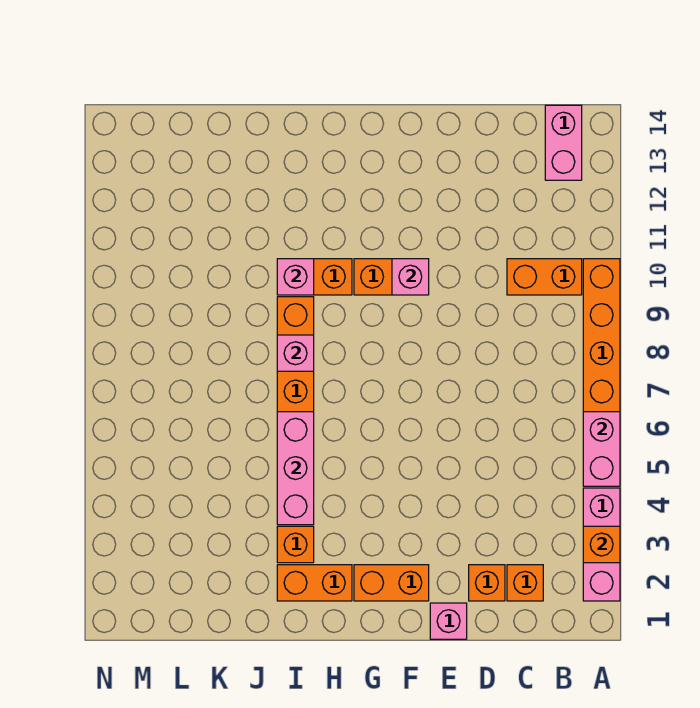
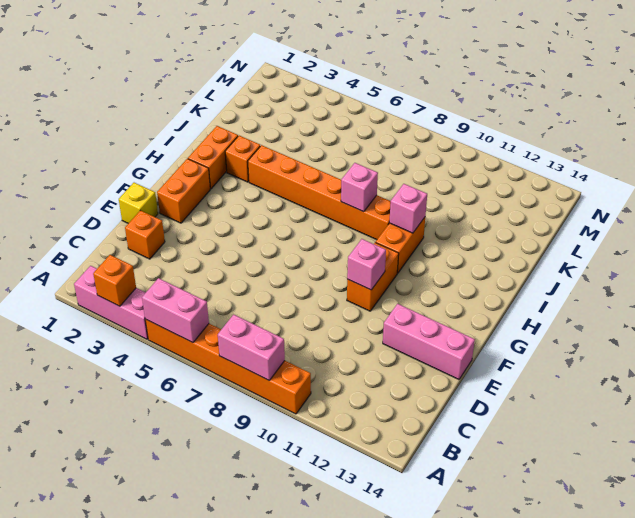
orange 1x2 brick [507,259,582,295] -> none
pink 1x2 brick [545,105,582,180] -> pink 1x2 brick moved to [218,315,285,381]
orange 1x1 brick [507,565,543,601] -> none
pink 1x1 brick [430,603,467,639] -> yellow 1x1 brick [119,183,158,223]
pink 1x3 brick [277,412,314,525] -> pink 1x3 brick moved to [383,304,475,379]

